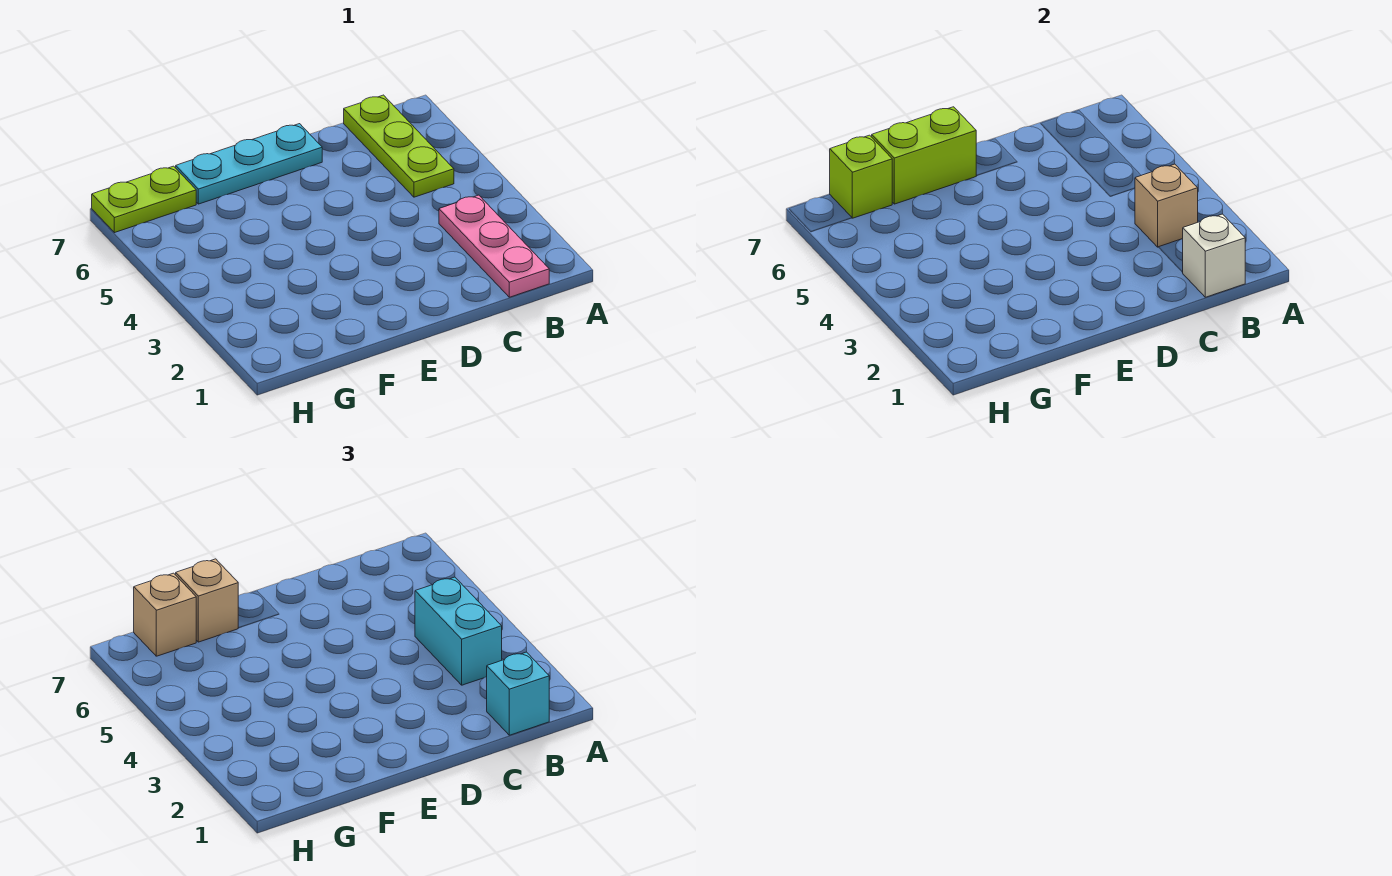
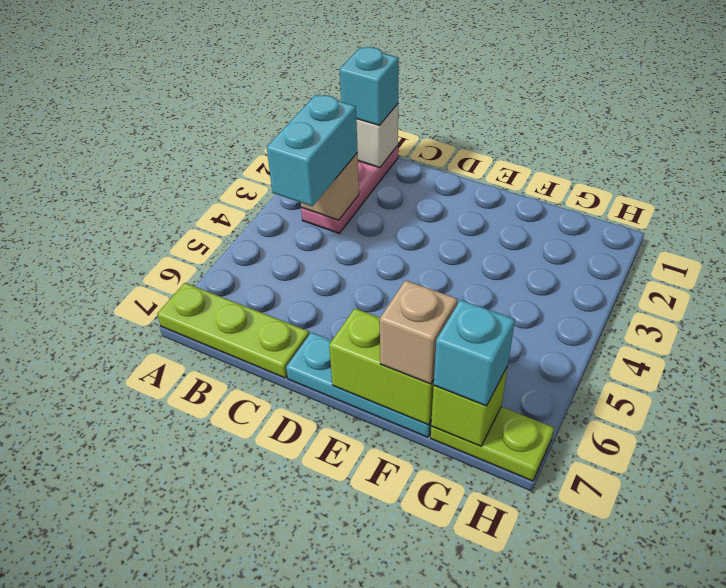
lime 1x3 plate [344,95,454,197] -> lime 1x3 plate turned to [157,283,309,378]
tan 1x1 brick [134,573,196,656] -> cyan 1x1 brick [434,300,515,406]

